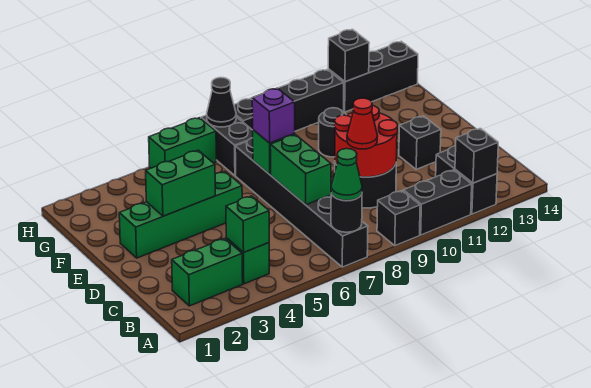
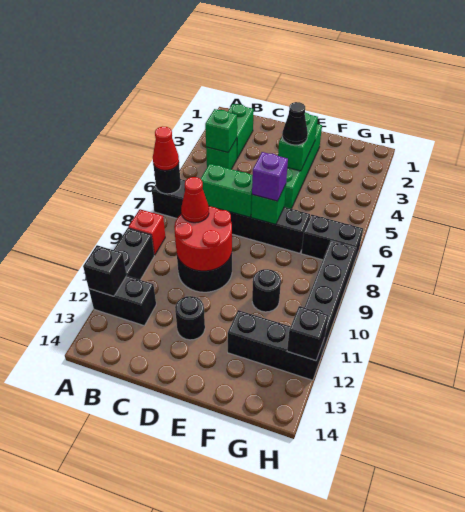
green 1x1 cone [331,149,362,201] -> red 1x1 cone [153,127,179,170]
black 1x1 brick [377,190,420,246] -> red 1x1 brick [128,209,165,255]
black 1x1 brick [399,116,441,169] -> black 1x1 round brick [175,296,205,340]
green 1x2 brick [149,118,216,168] -> none
black 1x1 cone [207,77,236,127] -> black 1x1 cone moved to [282,102,308,145]
black 1x3 brick [328,41,418,112] -> black 1x3 brick turned to [228,310,324,380]

